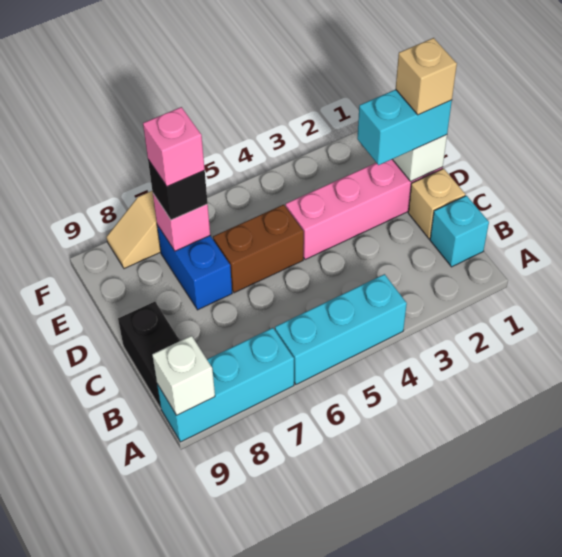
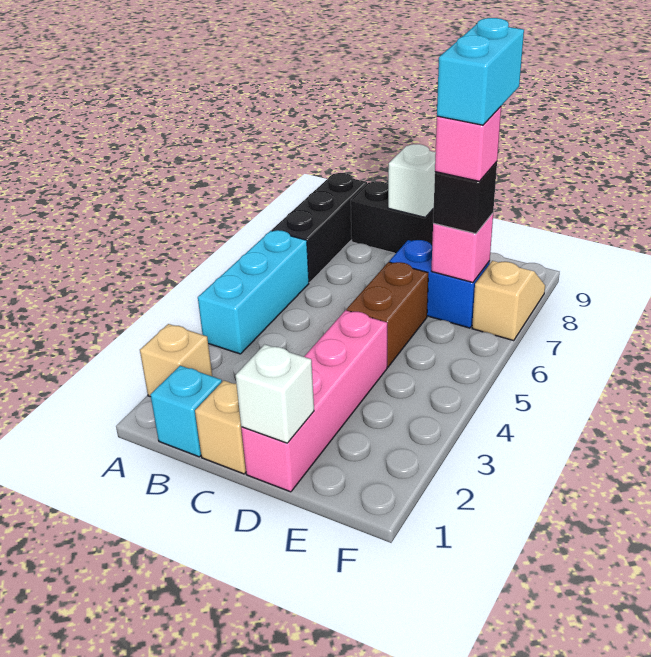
cyan 1x3 brick [157,328,294,442] -> black 1x3 brick [272,173,367,283]
white 1x1 brick [152,336,215,415] -> white 1x1 brick moved to [388,144,436,217]
cyan 1x2 brick [357,89,452,165] -> cyan 1x2 brick moved to [437,18,524,125]
tan 1x1 brick [396,38,457,115] -> tan 1x1 brick moved to [140,324,212,397]

